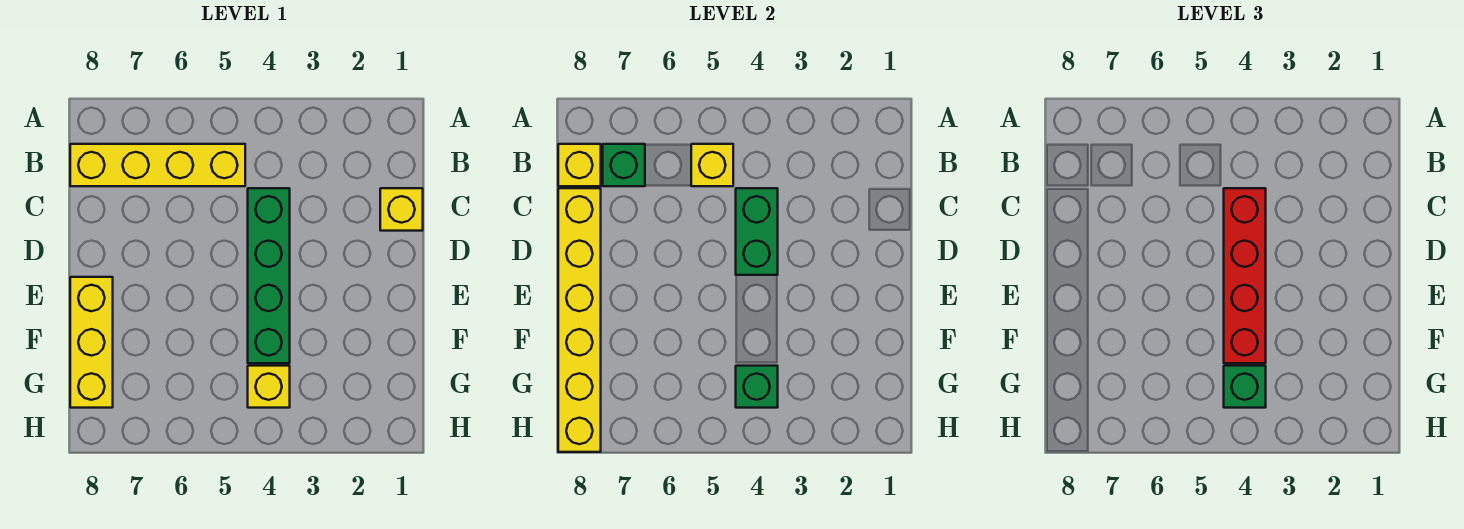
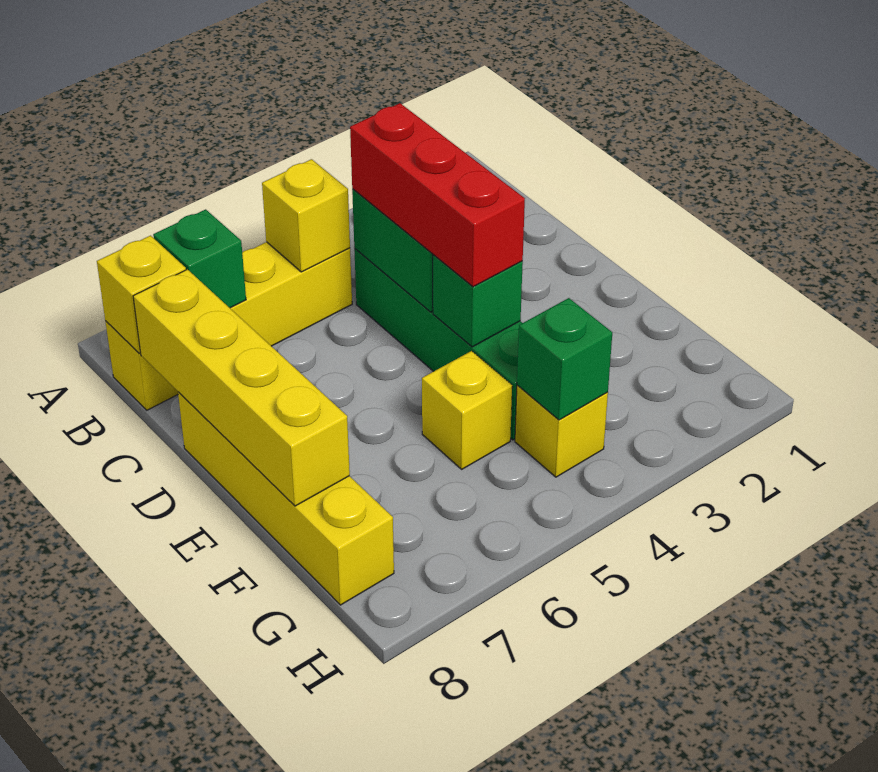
yellow 1x1 brick [380,188,423,231] -> yellow 1x1 brick moved to [422,351,512,469]
red 1x4 brick [1224,188,1266,363] -> red 1x3 brick [350,103,525,287]
yellow 1x6 brick [558,188,601,452] -> yellow 1x4 brick [133,269,350,506]
yellow 1x3 brick [70,277,113,408] -> yellow 1x4 brick [178,392,394,605]
green 1x1 brick [1224,366,1266,408] -> green 1x1 brick moved to [433,255,523,347]

